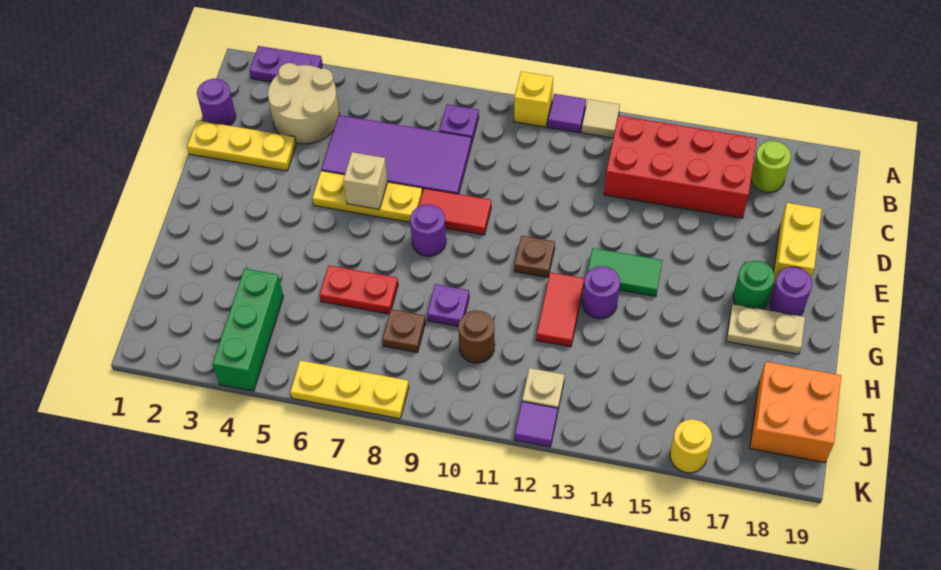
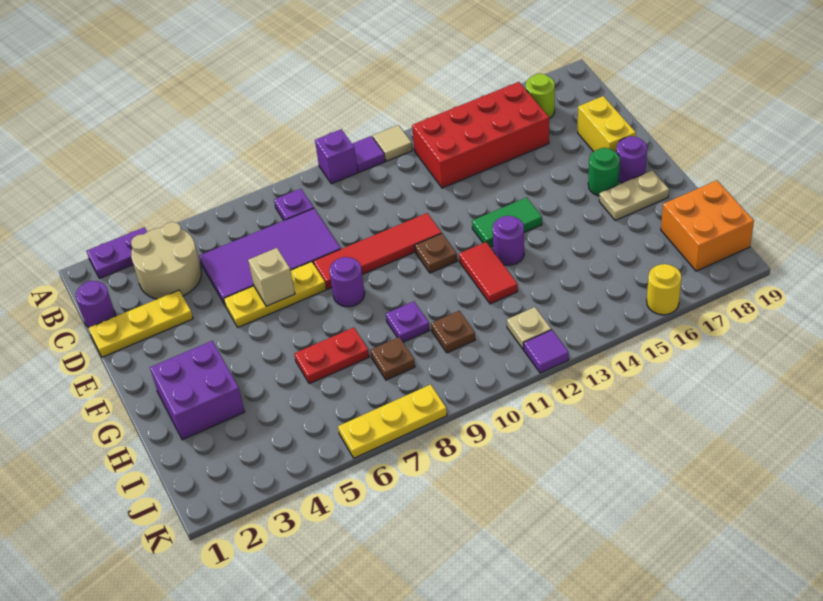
yellow 1x1 brick [514,71,553,127] -> purple 1x1 brick [315,129,358,184]
red 1x2 tile [419,188,491,235] -> red 1x4 tile [313,213,442,289]
none -> purple 2x2 brick [150,341,245,440]
green 1x3 brick [213,268,283,391] -> none
brown 1x1 round brick [458,310,495,363] -> brown 1x1 plate [431,311,475,353]

